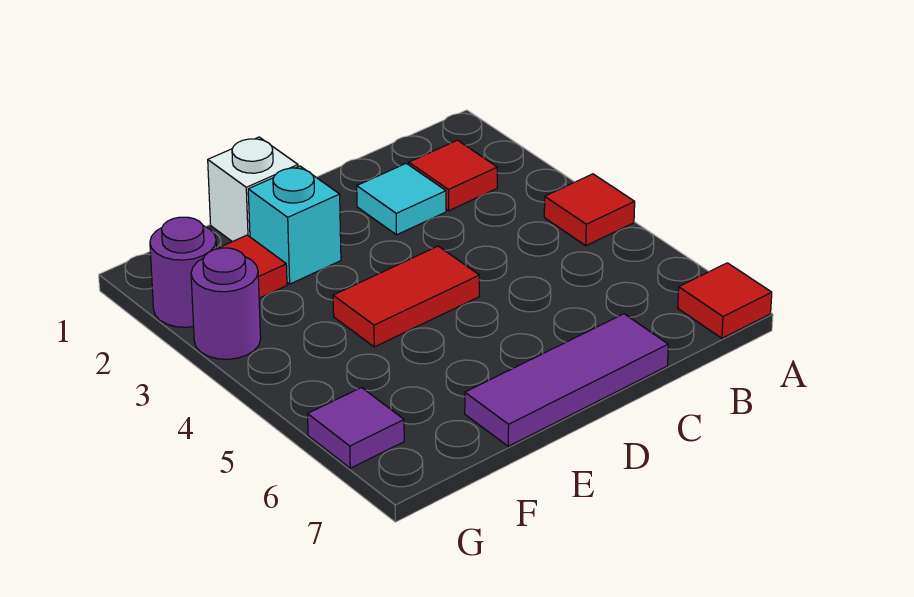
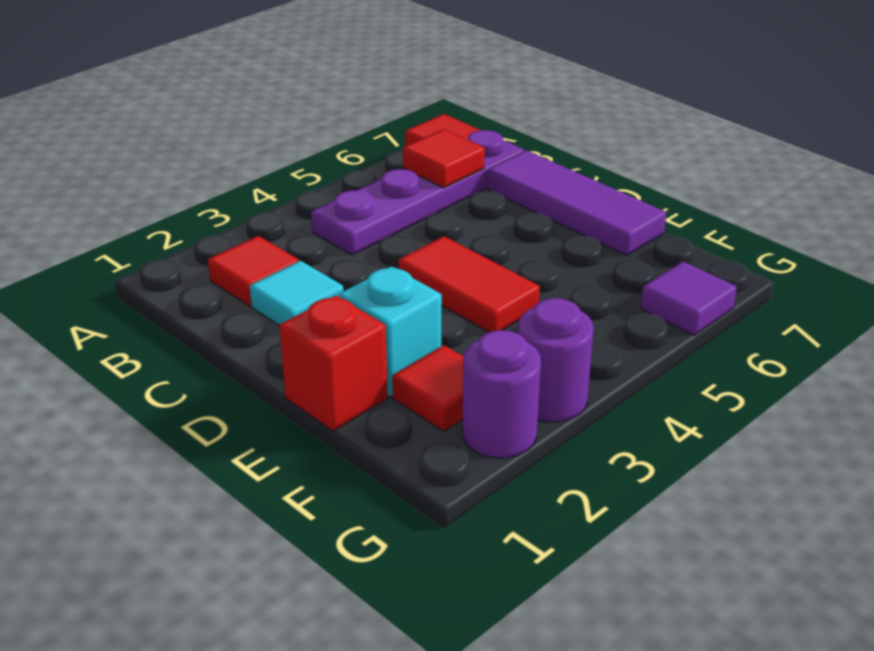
red 1x1 tile [544,174,635,246] -> red 1x1 tile moved to [403,129,485,188]
none -> purple 1x4 plate [311,130,524,255]
white 1x1 brick [208,137,298,242] -> red 1x1 brick [279,296,388,431]

